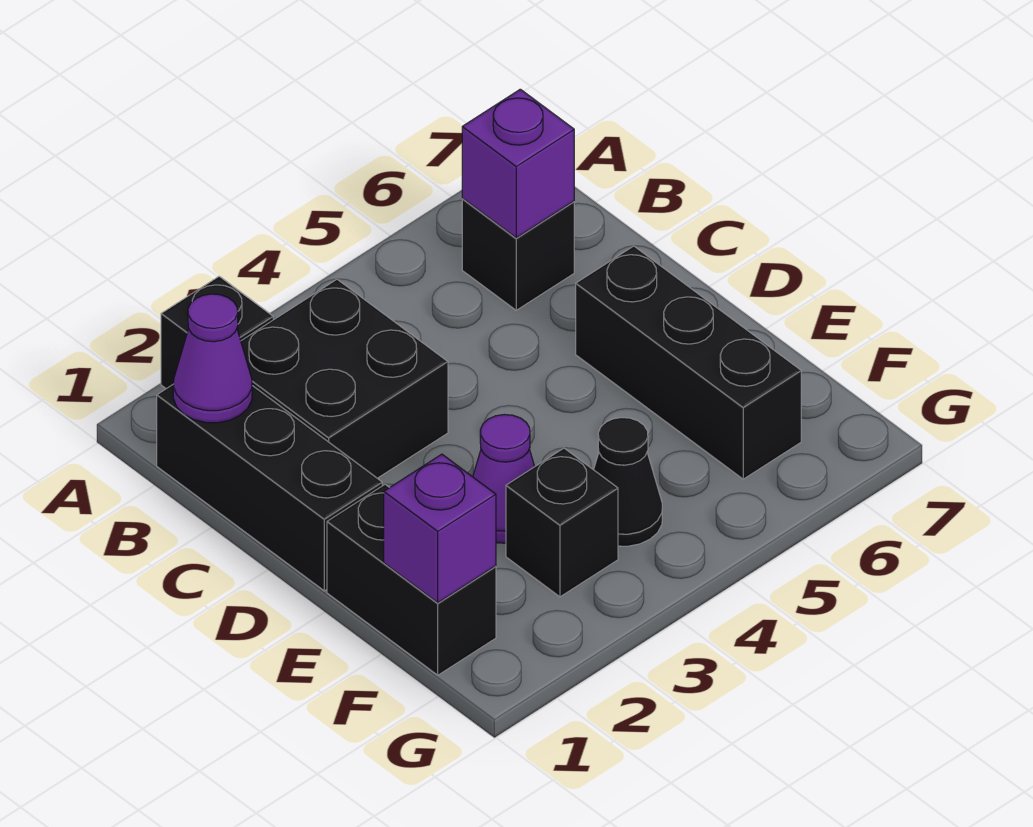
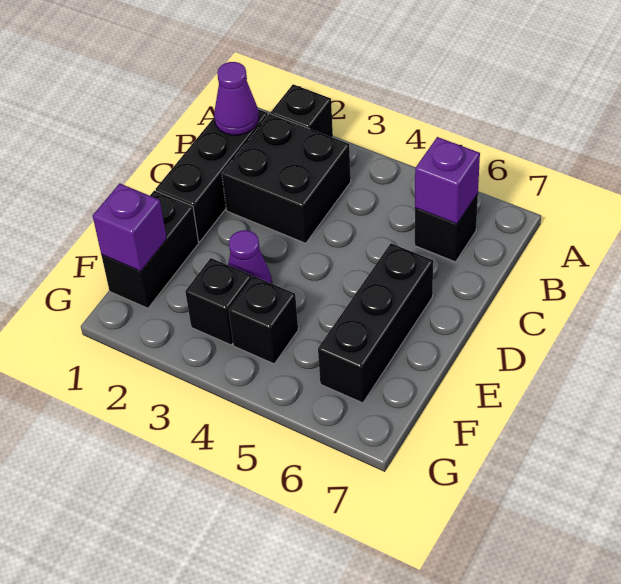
black 1x1 cone [594,418,662,546] -> black 1x1 brick [229,276,298,364]

